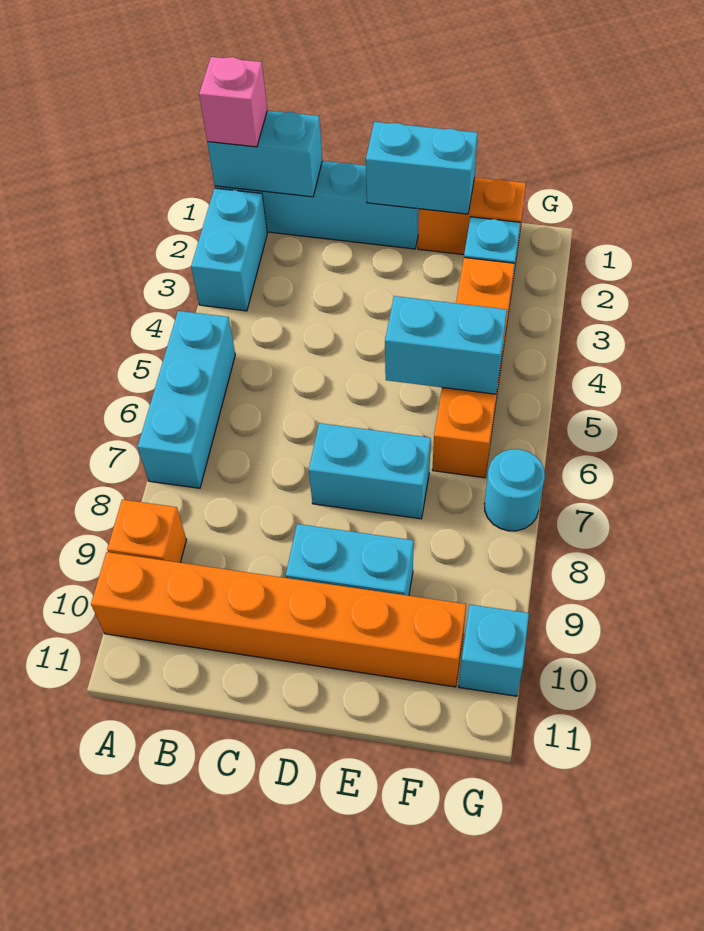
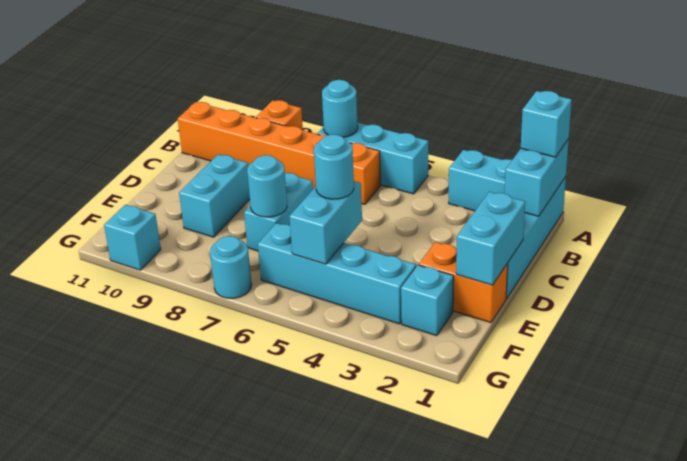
pink 1x1 brick [199,57,267,147] -> cyan 1x1 brick [521,91,572,157]
none -> cyan 1x1 round brick [322,80,358,137]
orange 1x6 brick [91,552,466,687] -> orange 1x6 brick turned to [178,102,380,204]
orange 1x2 brick [418,177,526,255] -> orange 1x2 brick turned to [419,242,508,323]
none -> cyan 1x1 round brick [314,134,354,199]
none -> cyan 1x1 round brick [247,155,287,217]
orange 1x4 brick [432,258,515,478] -> cyan 1x4 brick [258,223,416,324]

